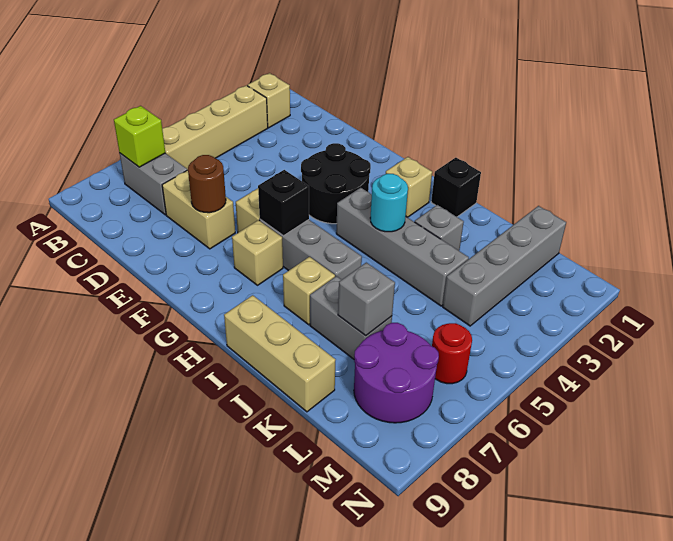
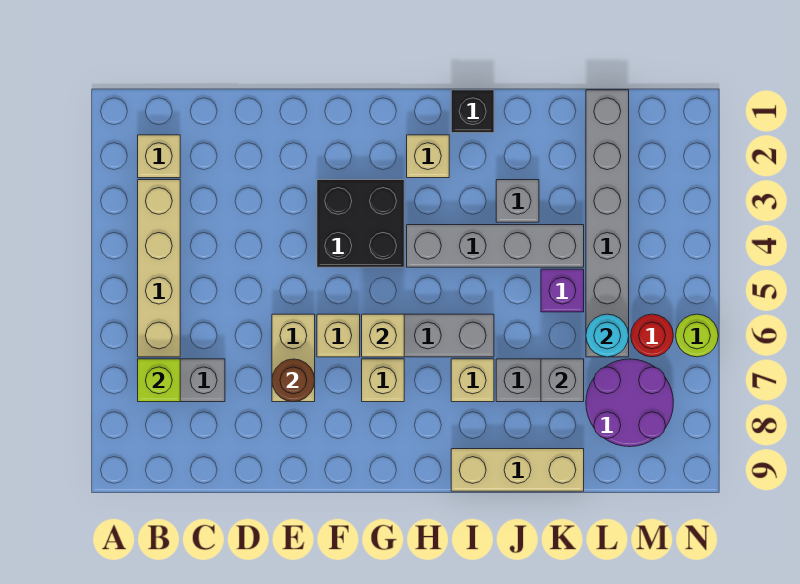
tan 1x2 brick [162,170,235,249] -> tan 1x2 brick turned to [272,314,315,402]
black 2x2 round brick [301,143,371,224] -> black 2x2 brick [317,180,404,267]
black 1x1 brick [258,170,309,236] -> tan 1x1 brick [362,314,404,357]
cyan 1x1 round brick [370,174,408,232] -> cyan 1x1 round brick moved to [586,314,629,357]
none -> purple 1x1 brick [541,269,584,312]
grey 1x4 brick [443,206,566,326] -> grey 1x6 brick [586,90,629,357]
none -> lime 1x1 round brick [676,314,718,357]

